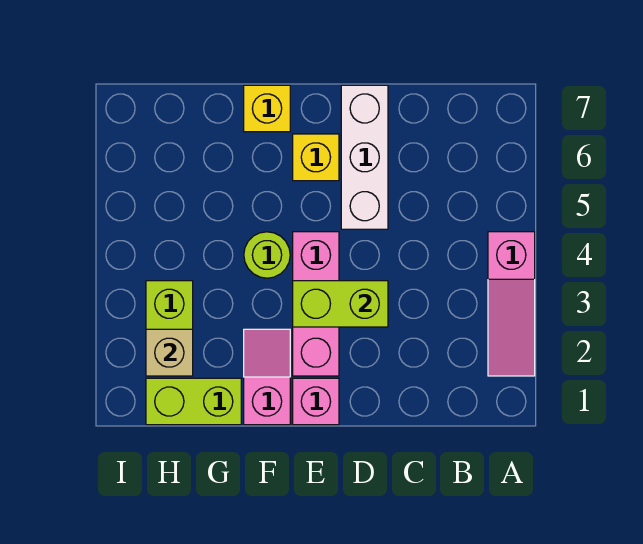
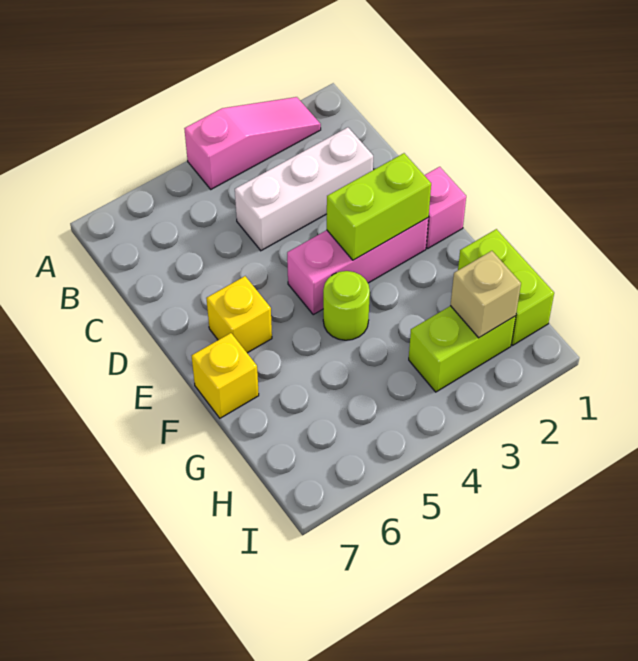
lime 1x2 brick [293,281,388,327] -> lime 1x2 brick turned to [327,153,431,260]
white 1x3 brick [341,85,388,229] -> white 1x3 brick moved to [235,127,373,251]
pink 1x2 slope [244,329,290,425] -> none

